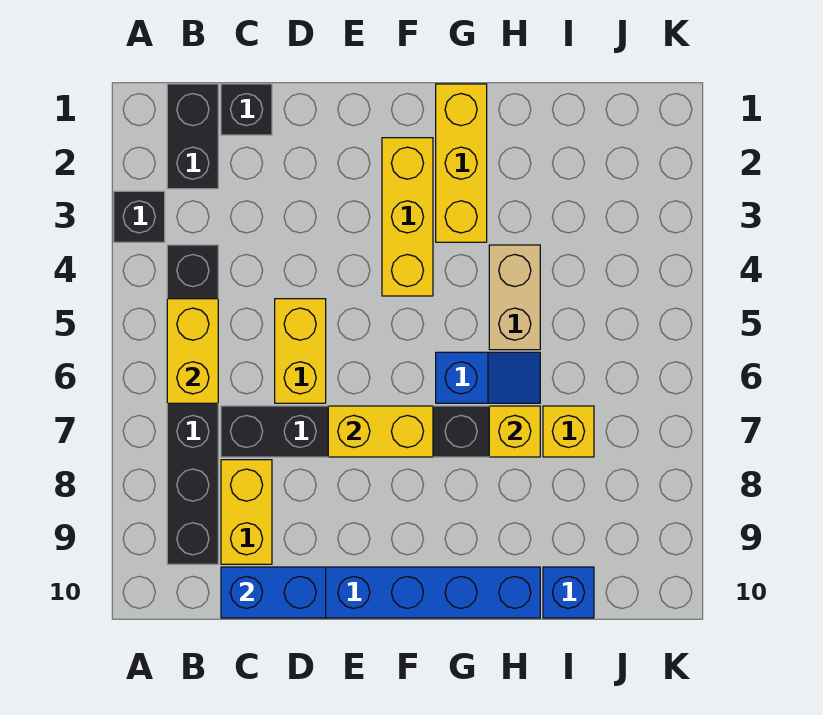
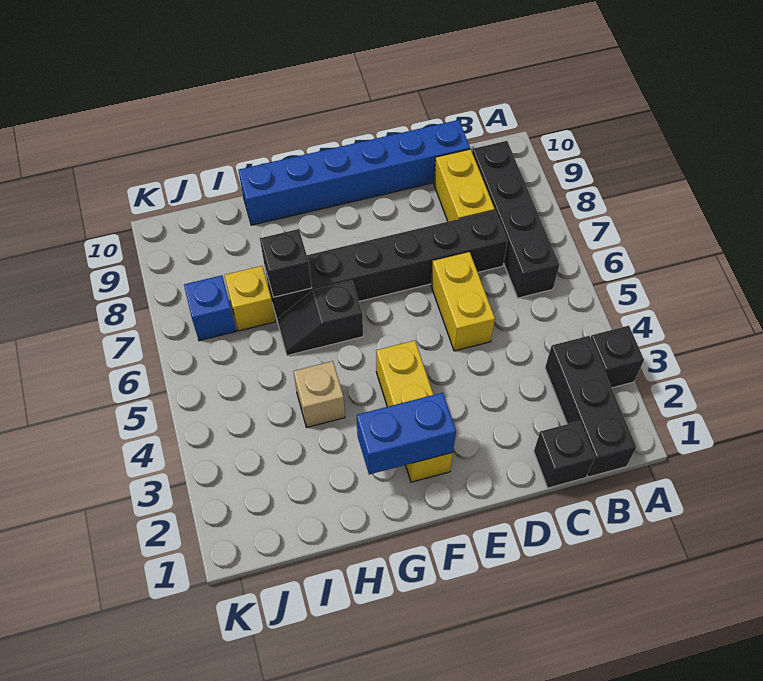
black 1x2 brick [167,84,218,189] -> black 1x3 brick [545,336,636,477]
black 1x6 brick [167,245,218,564] -> black 1x4 brick [472,141,559,298]
yellow 1x2 brick [167,299,218,403] -> none
blue 1x2 brick [221,567,326,618] -> blue 1x2 brick moved to [357,393,456,475]
yellow 1x2 brick [328,406,433,457] -> none
yellow 1x3 brick [436,84,487,242] -> none
blue 1x2 slope [436,352,540,403] -> black 1x2 slope [277,280,363,356]
tan 1x2 brick [489,245,540,350] -> tan 1x1 brick [293,361,345,427]
yellow 1x1 brick [489,406,540,457] -> black 1x1 brick [260,229,312,297]
blue 1x1 brick [543,567,594,618] -> blue 1x1 brick moved to [184,275,236,341]

